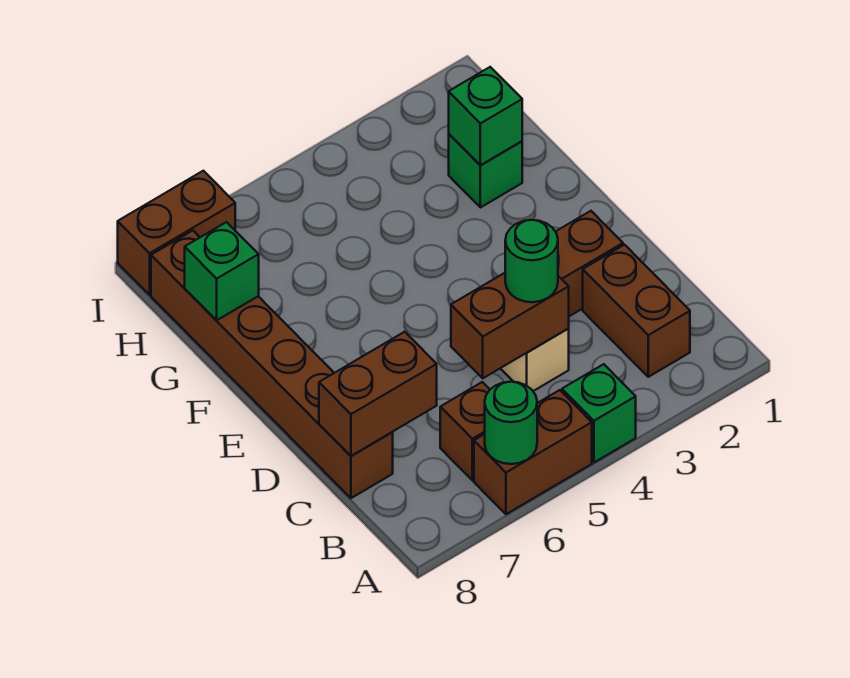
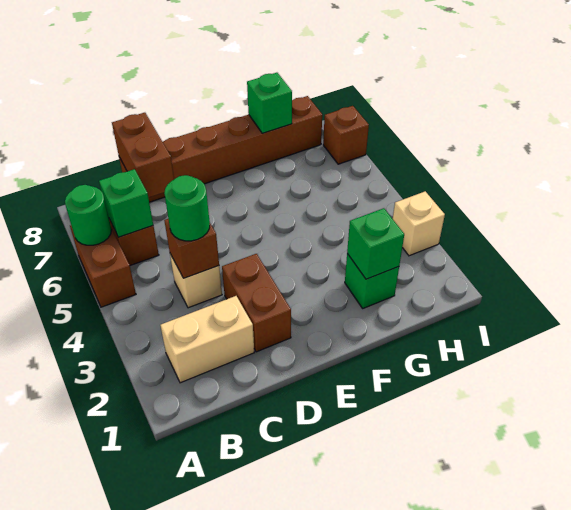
green 1x1 brick [562,364,636,462] -> green 1x1 brick moved to [99,169,153,237]
brown 1x2 brick [583,245,690,377] -> tan 1x2 brick [160,296,254,383]
brown 1x2 brick [451,273,569,378] -> brown 1x1 brick [164,219,219,278]
none -> tan 1x1 brick [393,191,445,256]
brown 1x2 brick [118,171,235,295] -> brown 1x1 brick [323,106,369,164]

